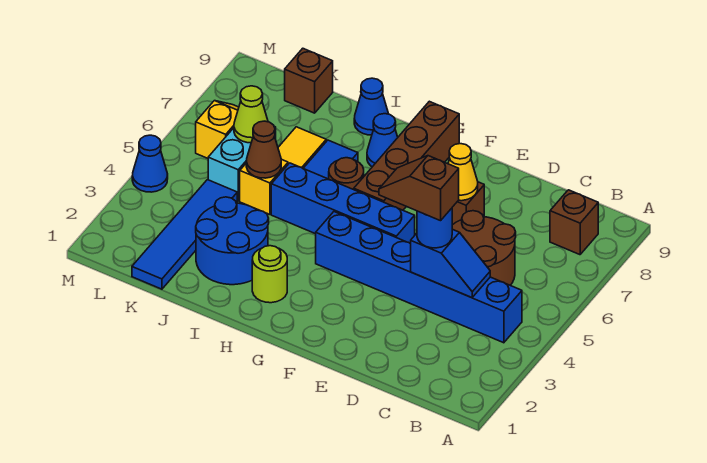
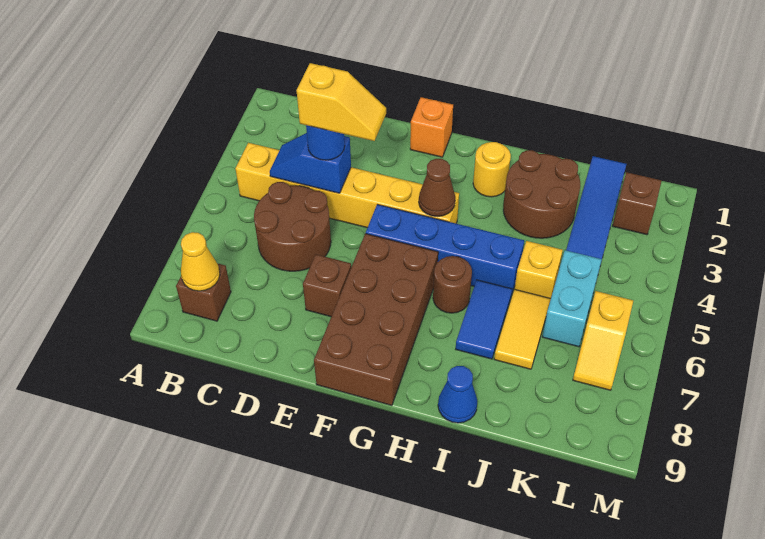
blue 1x6 brick [316,212,522,343] -> yellow 1x6 brick [235,143,459,228]
brown 1x2 slope [379,156,459,221] -> yellow 1x2 slope [297,63,386,141]
yellow 1x1 cone [448,144,478,201] -> yellow 1x1 cone moved to [181,232,220,291]
none -> orange 1x1 brick [410,97,453,157]
brown 1x4 brick [354,101,459,210] -> brown 2x4 brick [314,234,438,405]
lime 1x1 round brick [252,246,287,303] -> yellow 1x1 round brick [473,142,511,197]
blue 1x1 cone [367,114,398,167] -> none
blue 2x2 round brick [196,197,269,285] -> brown 2x2 round brick [503,150,580,238]
brown 1x1 cone [246,121,281,178] -> brown 1x1 cone moved to [419,159,455,216]
lime 1x1 cone [234,86,268,143] -> none
brown 1x1 brick [285,48,333,113] -> brown 1x1 brick moved to [613,172,662,235]
blue 1x1 cone [132,135,168,192] -> none

